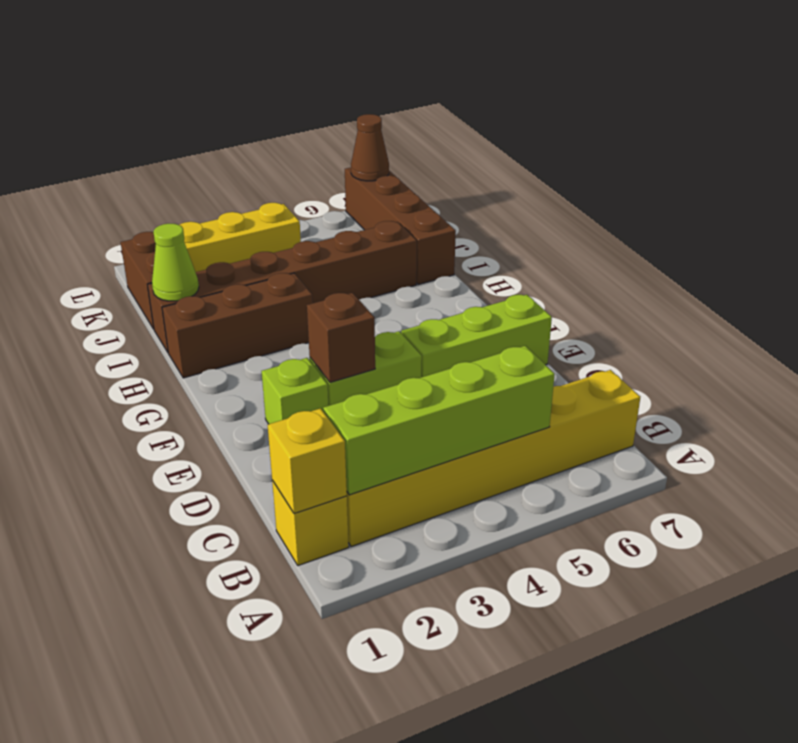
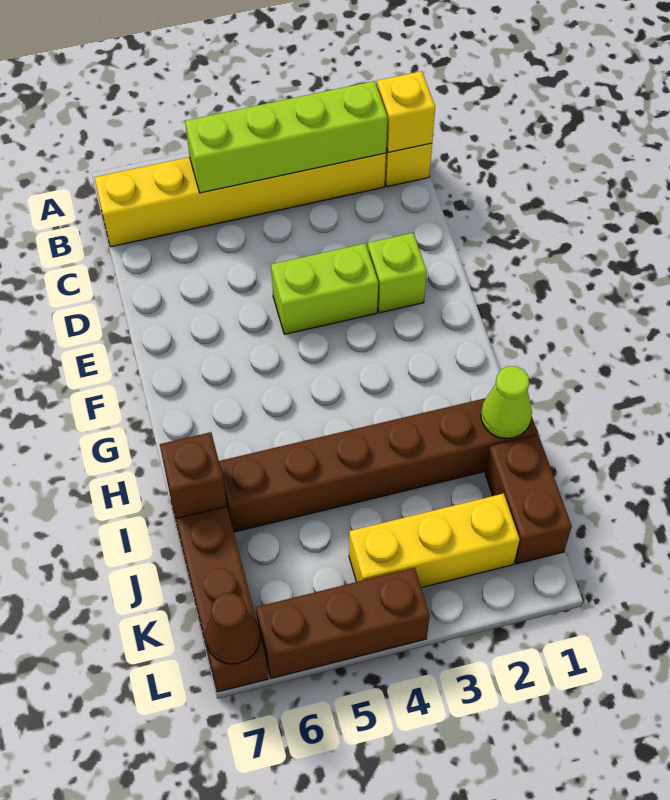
brown 1x1 brick [307,293,375,382] -> brown 1x1 brick moved to [160,432,227,518]
lime 1x3 brick [401,295,552,377] -> none
brown 1x3 brick [162,273,313,378] -> brown 1x3 brick moved to [256,568,430,678]

